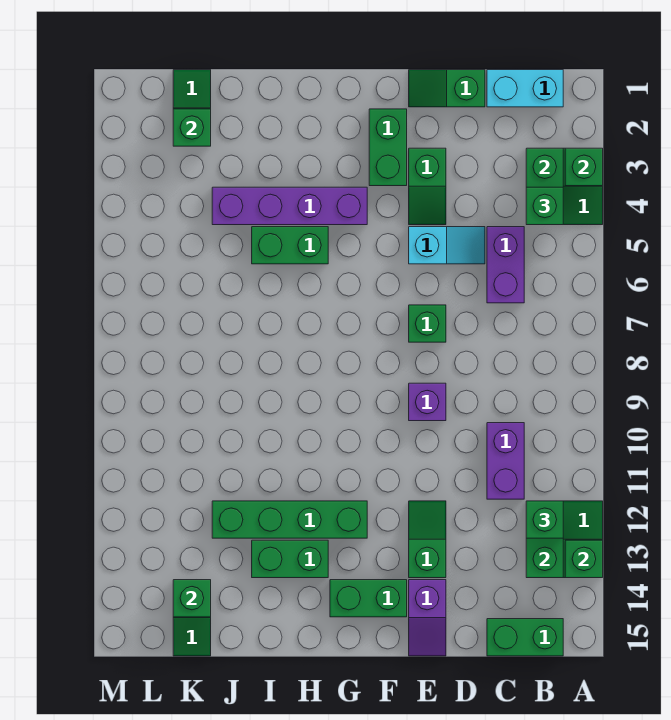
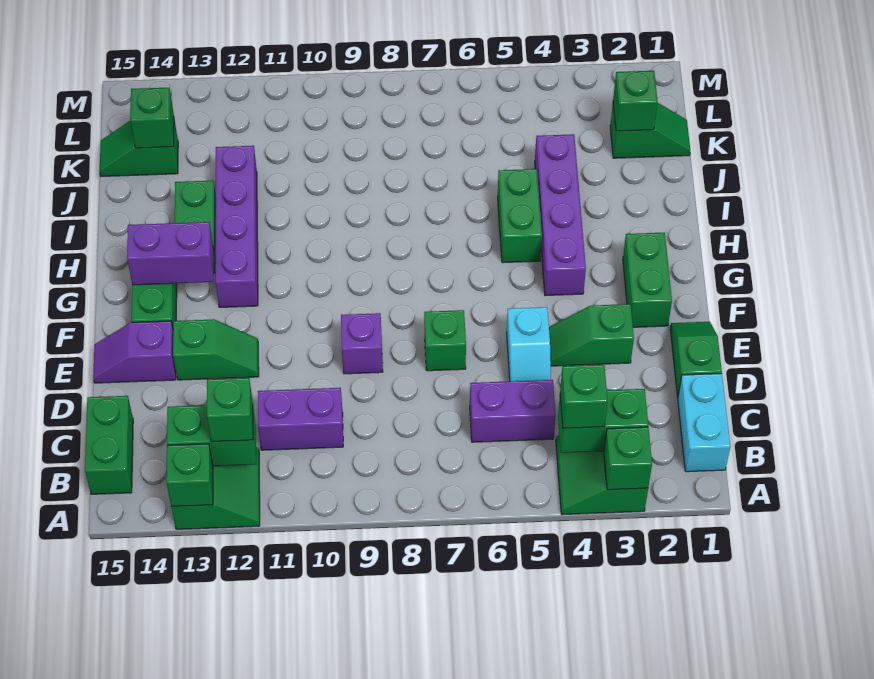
green 1x2 brick [369,109,407,186] -> green 1x2 brick turned to [623,233,672,327]
green 1x4 brick [212,501,367,538] -> purple 1x4 brick [215,146,258,307]
none -> purple 1x2 brick [127,222,214,285]

